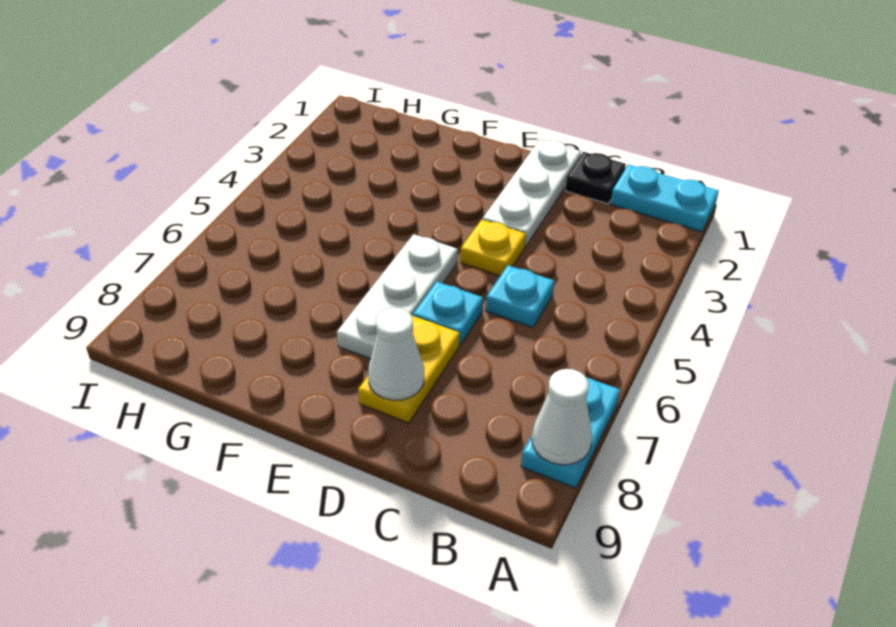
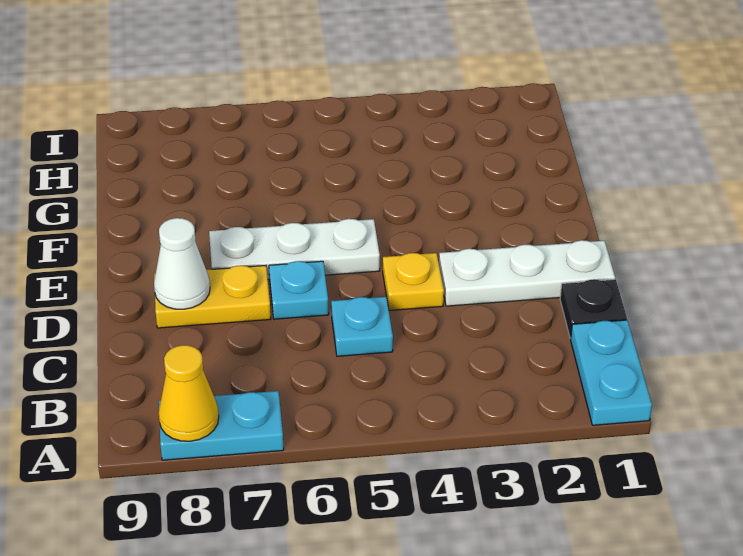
white 1x1 cone [532,369,592,465] -> yellow 1x1 cone [159,345,219,441]

